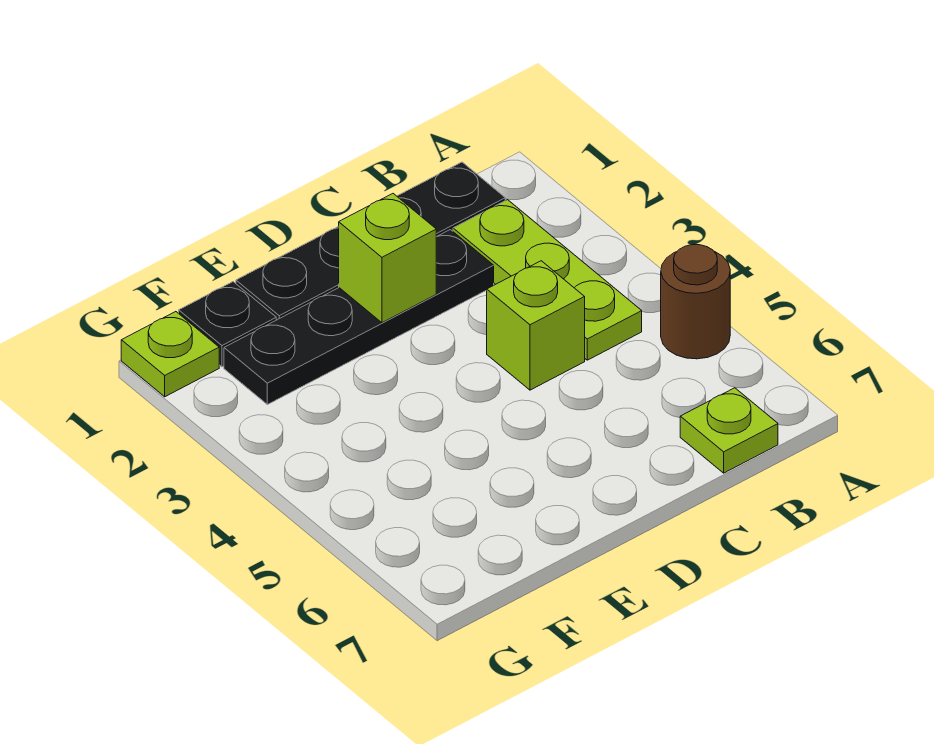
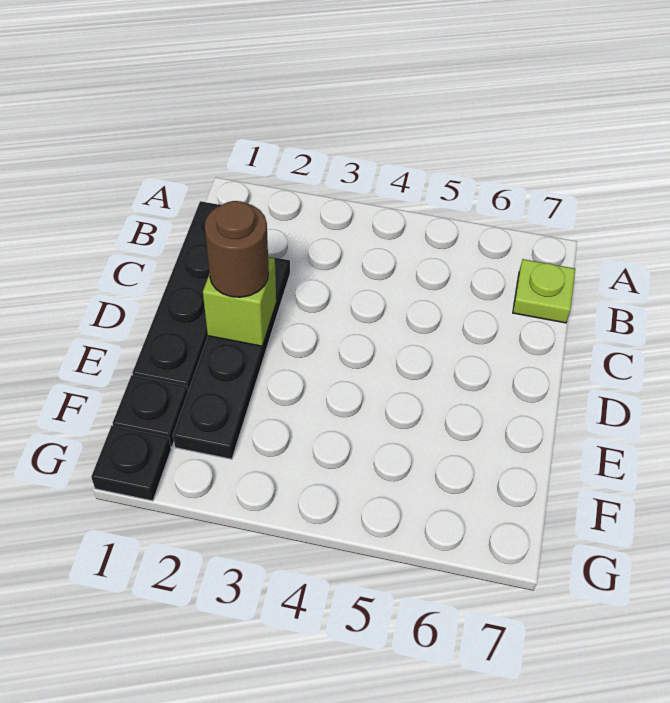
brown 1x1 round brick [661,245,730,359] -> brown 1x1 round brick moved to [205,201,269,297]
lime 1x3 plate [453,200,642,360] -> none
lime 1x1 brick [487,261,585,390] -> none
lime 1x1 plate [121,312,219,397] -> black 1x1 plate [91,426,171,501]

